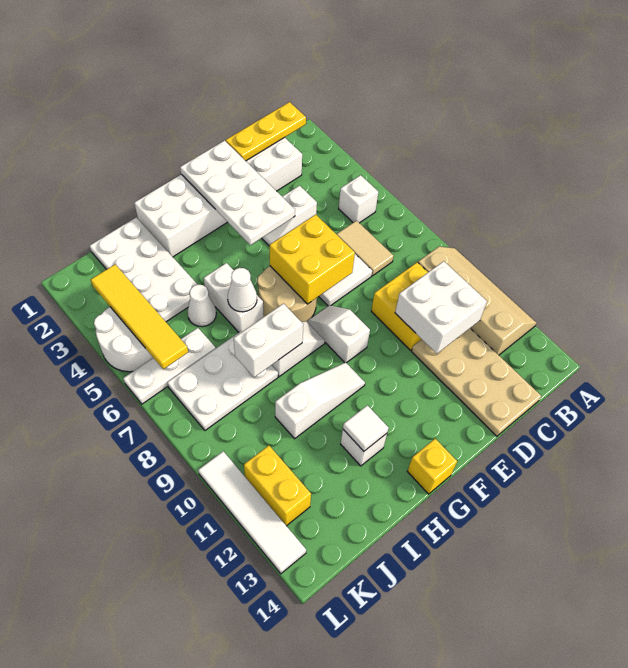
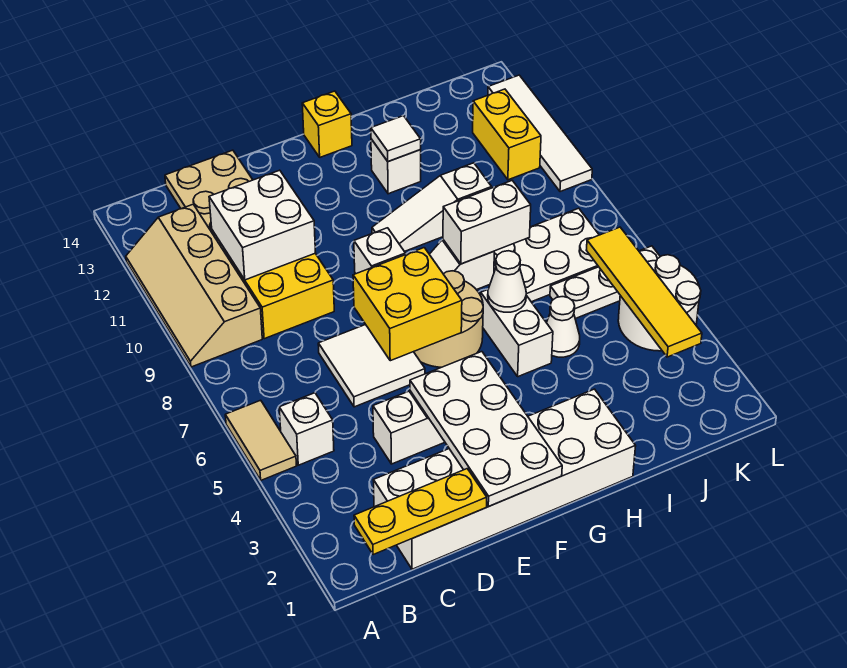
tan 1x2 tile [337,220,394,276] -> tan 1x2 tile moved to [225,400,297,480]
white 2x4 plate [90,217,198,322] -> none

